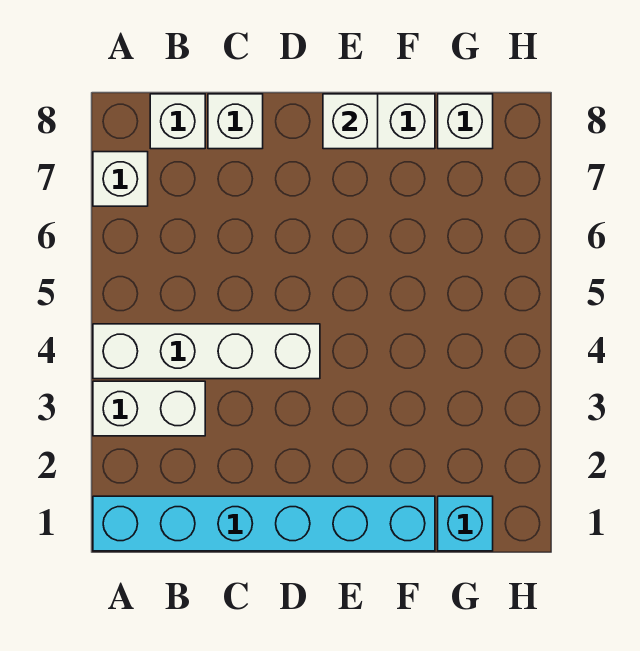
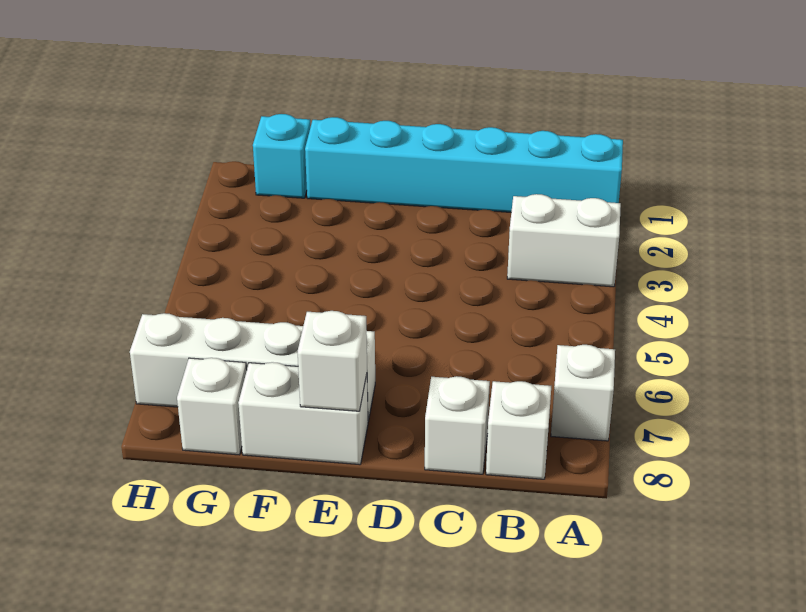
white 1x4 brick [93,324,320,379] -> white 1x4 brick moved to [130,313,375,421]

